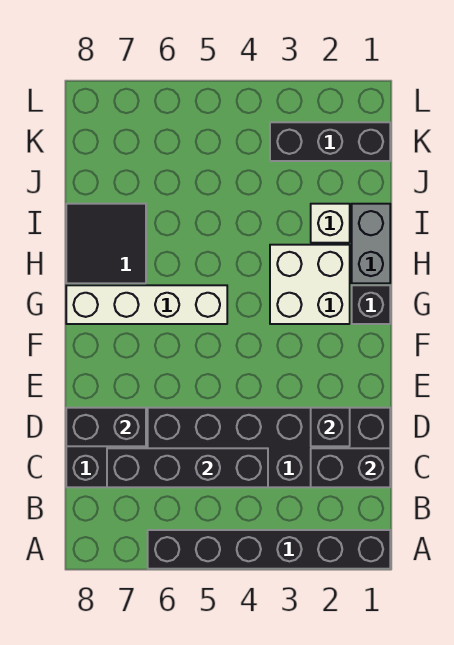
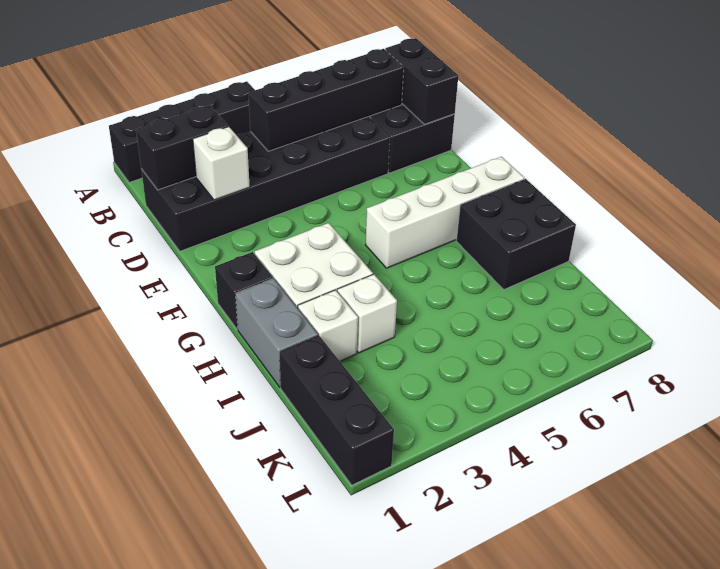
black 1x6 brick [148,530,390,569] -> black 1x4 brick [109,81,255,182]
black 1x1 brick [311,408,350,446] -> white 1x1 brick [193,127,250,200]
black 1x2 brick [66,408,146,446] -> black 1x2 brick turned to [385,38,458,124]
black 2x2 tile [66,204,146,283] -> black 2x2 brick [456,179,576,289]
none -> white 1x1 brick [337,274,397,353]
black 1x3 brick [270,122,390,161] -> black 1x3 brick turned to [280,335,394,485]

